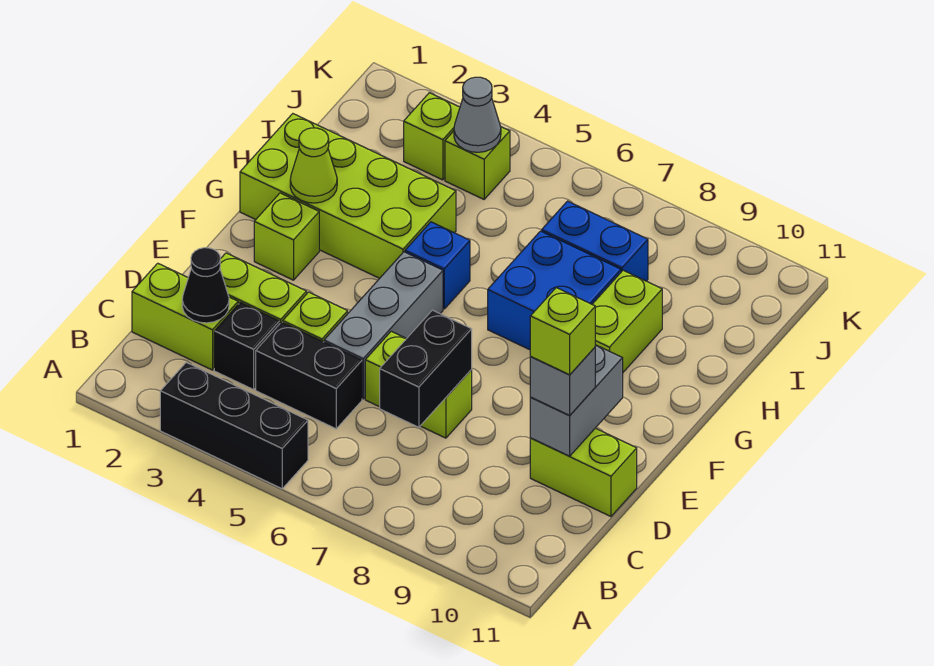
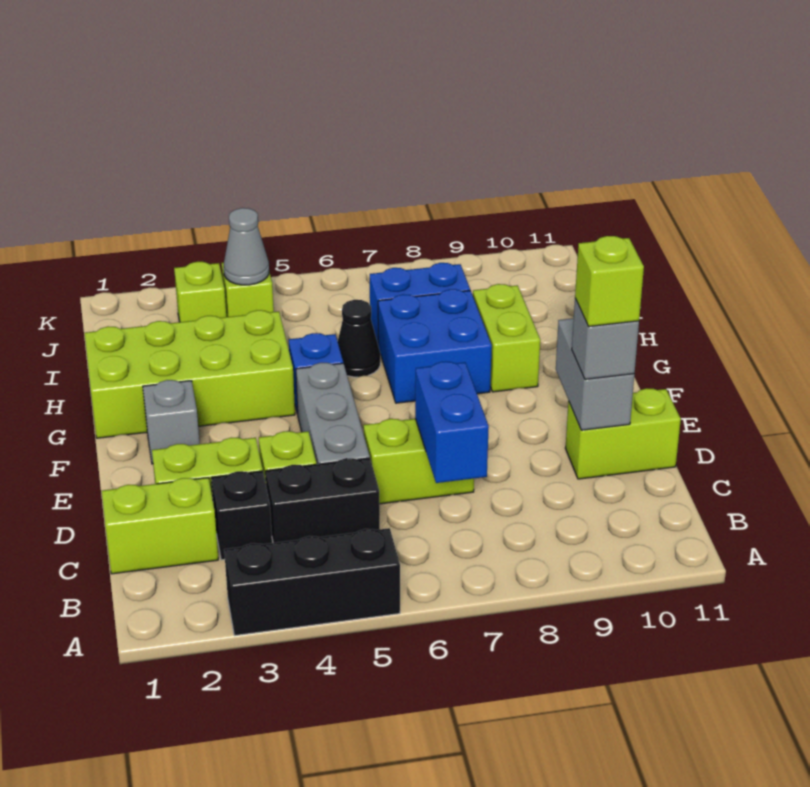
black 1x1 cone [182,248,229,323] -> black 1x1 cone moved to [338,300,380,377]
black 1x2 brick [380,310,472,427] -> blue 1x2 brick [415,362,489,483]
lime 1x1 brick [254,193,319,280] -> grey 1x1 brick [143,380,200,464]
lime 1x1 cone [290,128,337,203] -> none

